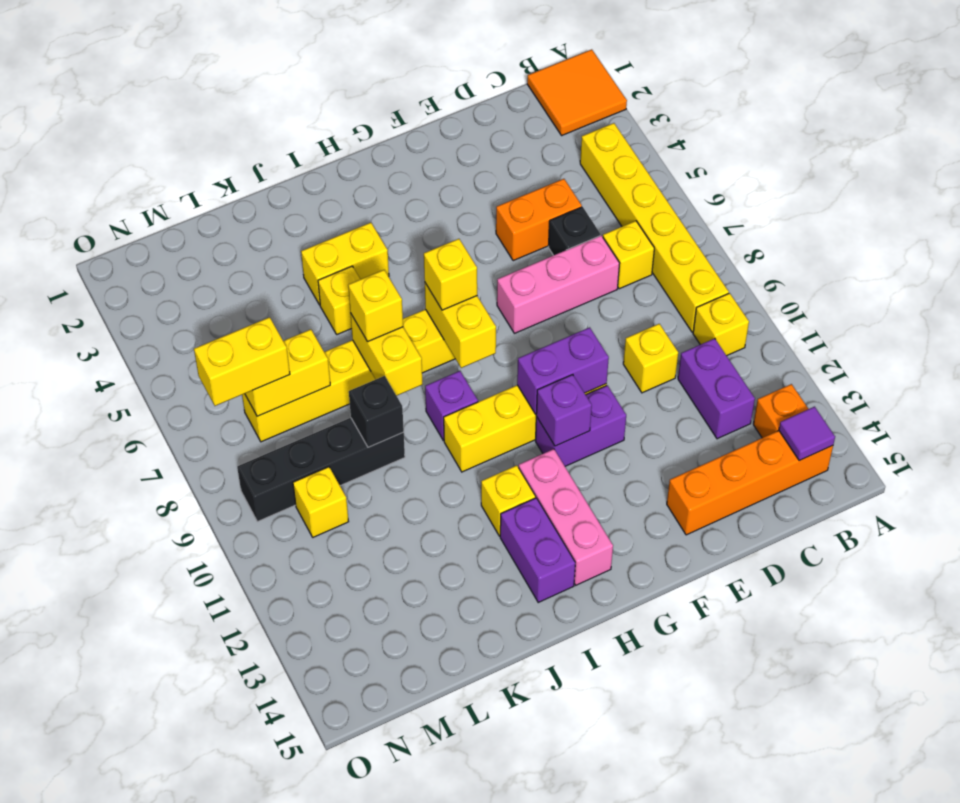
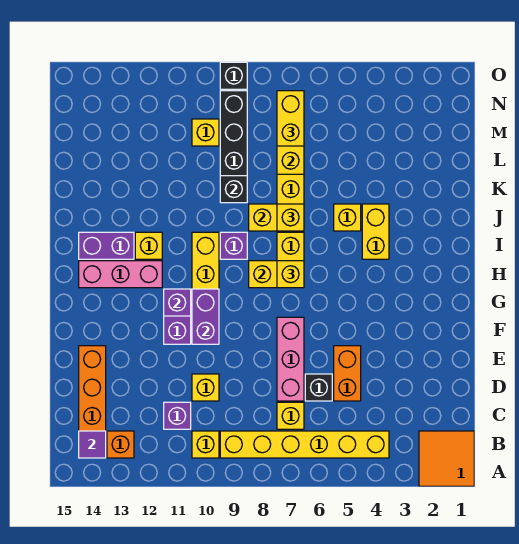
purple 1x2 brick [678,338,755,439] -> purple 1x1 brick [164,402,191,429]
none -> black 1x1 brick [220,62,247,89]

